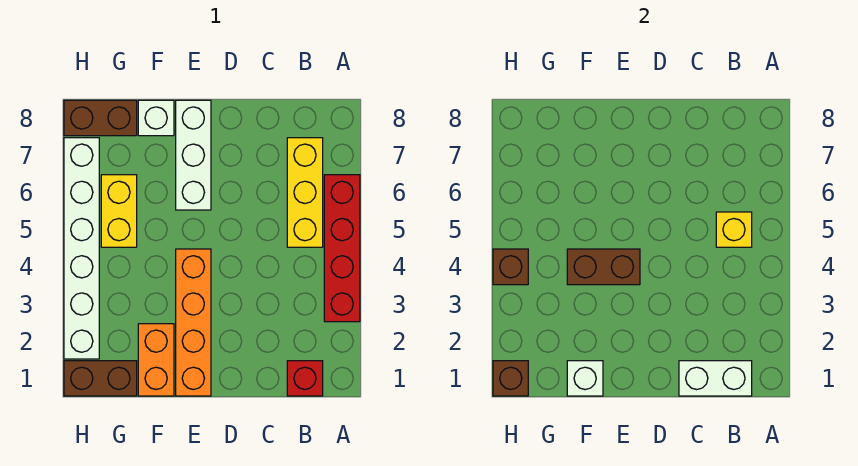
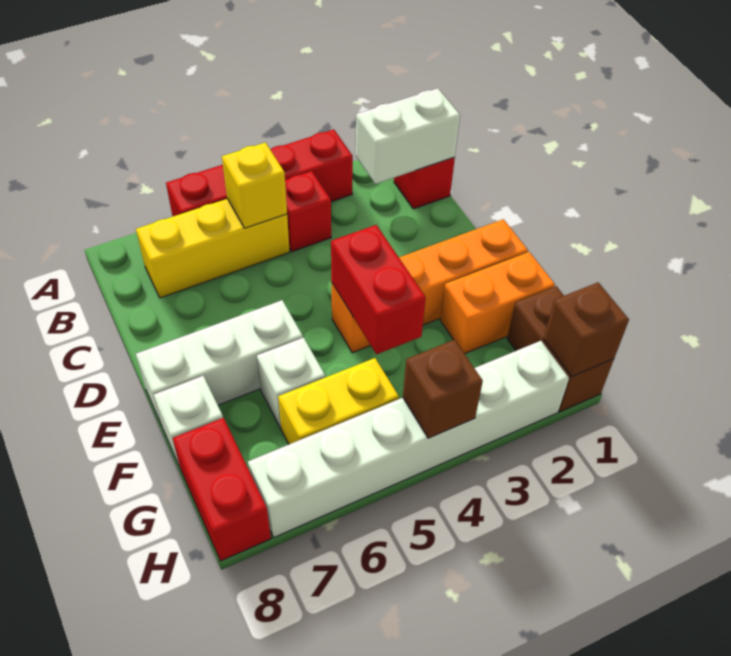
white 1x2 brick [679,361,752,396] -> white 1x2 brick turned to [356,88,460,184]
none -> red 1x1 brick [285,171,331,251]
brown 1x2 brick [567,249,640,285] -> red 1x2 brick [331,225,426,354]
white 1x1 brick [567,361,603,396] -> white 1x1 brick moved to [257,338,325,428]
brown 1x2 brick [64,100,137,136] -> red 1x2 brick [173,418,271,561]

